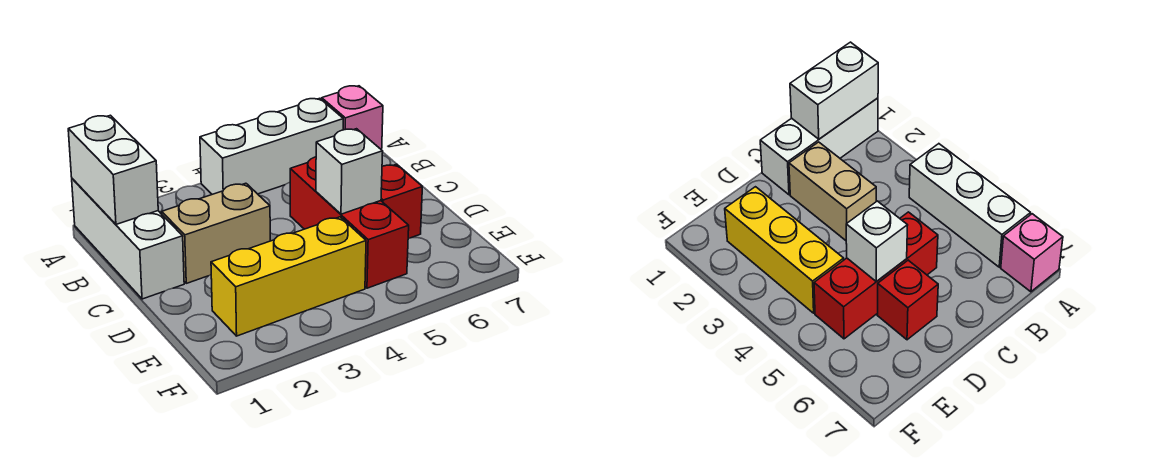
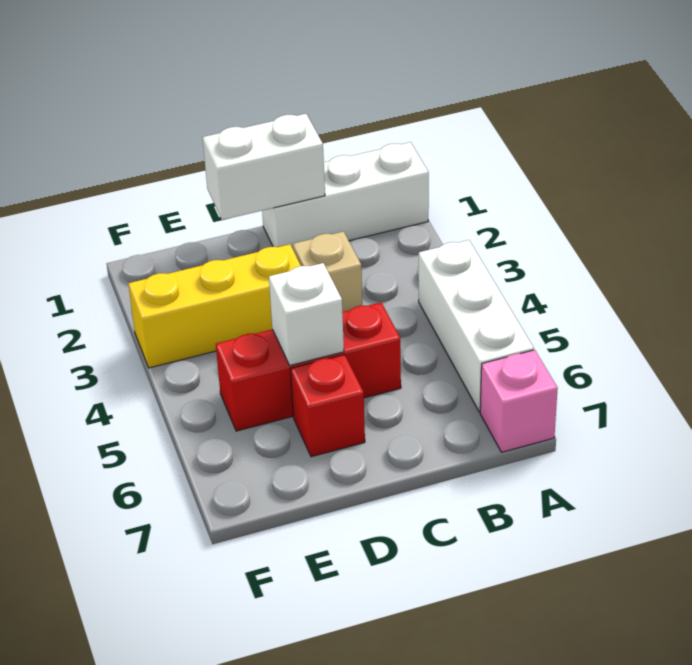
white 1x2 brick [68,115,158,224] -> white 1x2 brick moved to [203,114,325,220]
tan 1x2 brick [162,183,270,283] -> tan 1x1 brick [293,231,362,312]
yellow 1x3 brick [211,217,366,336] -> yellow 1x3 brick turned to [128,244,301,368]

